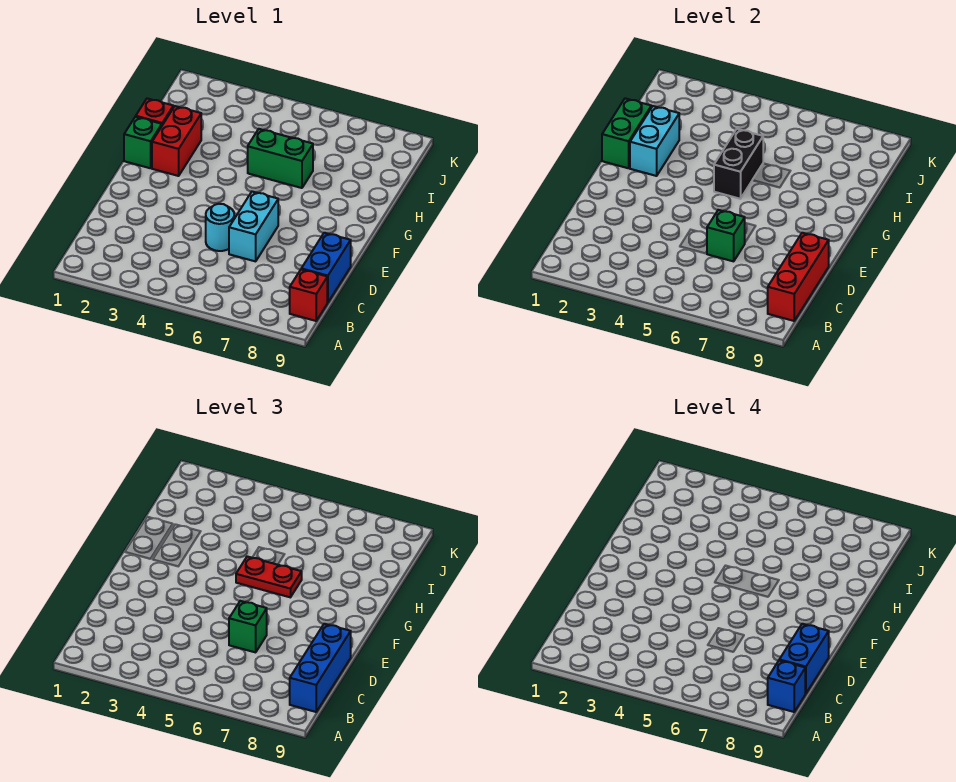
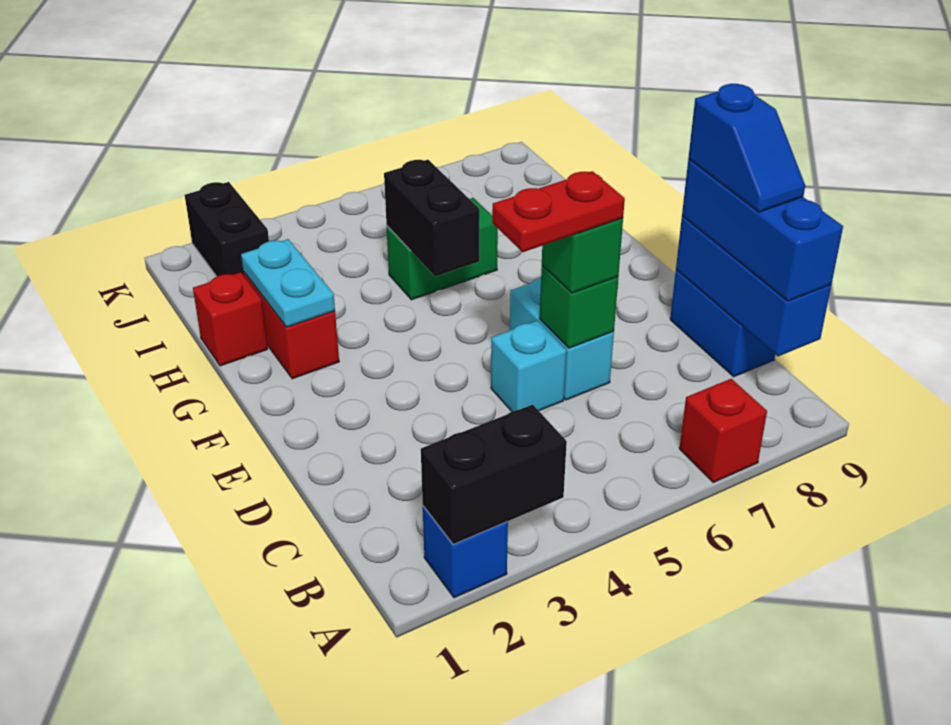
none -> black 1x2 brick [421,404,567,545]
red 1x1 brick [290,269,327,321] -> red 1x1 brick moved to [679,379,767,482]
red 1x3 brick [768,233,829,321] -> blue 1x3 brick [676,216,831,356]
blue 1x1 brick [768,660,805,712] -> blue 1x1 brick moved to [423,506,508,598]
blue 1x2 brick [780,624,829,694] -> blue 1x2 slope [688,84,805,212]
cyan 1x1 round brick [206,204,234,251] -> cyan 1x1 brick [491,321,566,411]
green 1x1 brick [124,117,162,168] -> none
green 1x2 brick [602,98,651,168] -> none
cyan 1x2 brick [630,106,679,176] -> cyan 1x2 plate [241,239,335,327]
red 1x2 plate [236,556,302,597] -> red 1x2 plate moved to [492,171,625,252]
none -> black 1x2 brick [185,182,269,276]

